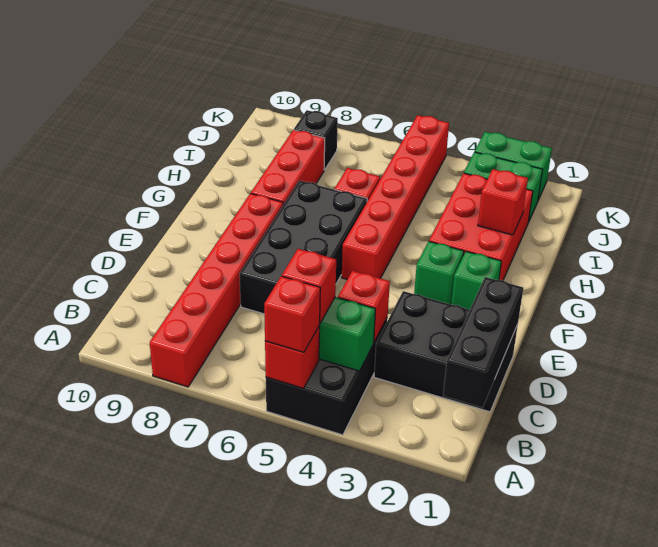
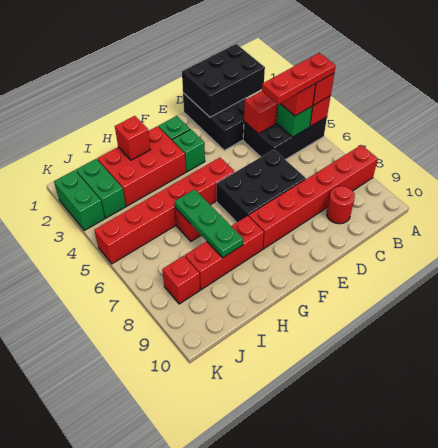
none -> red 1x3 plate [262,53,336,104]
black 1x3 brick [443,277,523,408] -> black 2x3 brick [182,44,265,117]
none -> red 1x1 round brick [327,186,355,224]
black 2x4 brick [239,181,367,314] -> black 2x3 brick [217,150,306,222]
none -> green 1x3 plate [175,189,243,258]
black 1x1 brick [294,110,338,170] -> red 1x1 brick [162,256,200,304]

